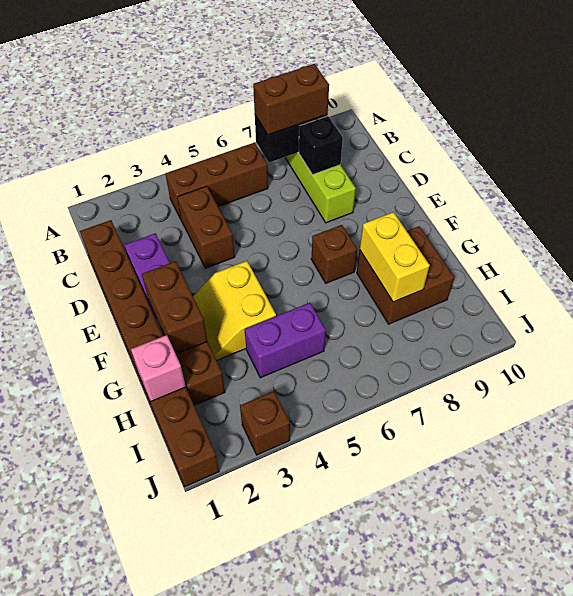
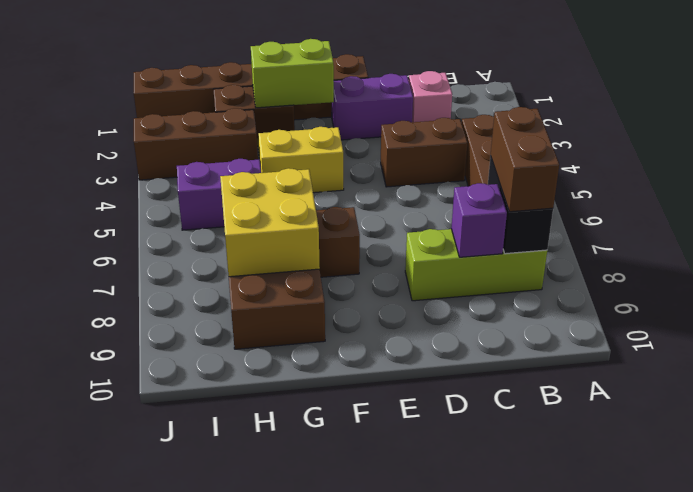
brown 1x8 brick [80,220,219,487] -> brown 1x6 brick [134,54,368,120]
black 1x1 brick [299,116,343,175] -> purple 1x1 brick [451,183,507,257]
brown 1x2 brick [142,261,207,354] -> lime 1x2 brick [251,39,334,108]
yellow 1x2 brick [360,212,430,302] -> yellow 2x2 brick [220,168,320,277]
pink 1x1 brick [131,335,186,401] -> pink 1x1 brick moved to [409,71,452,122]
purple 1x2 brick [245,303,326,378] -> purple 1x2 brick turned to [177,159,261,230]
brown 1x1 brick [240,391,290,455] -> brown 1x3 brick [134,108,258,180]

